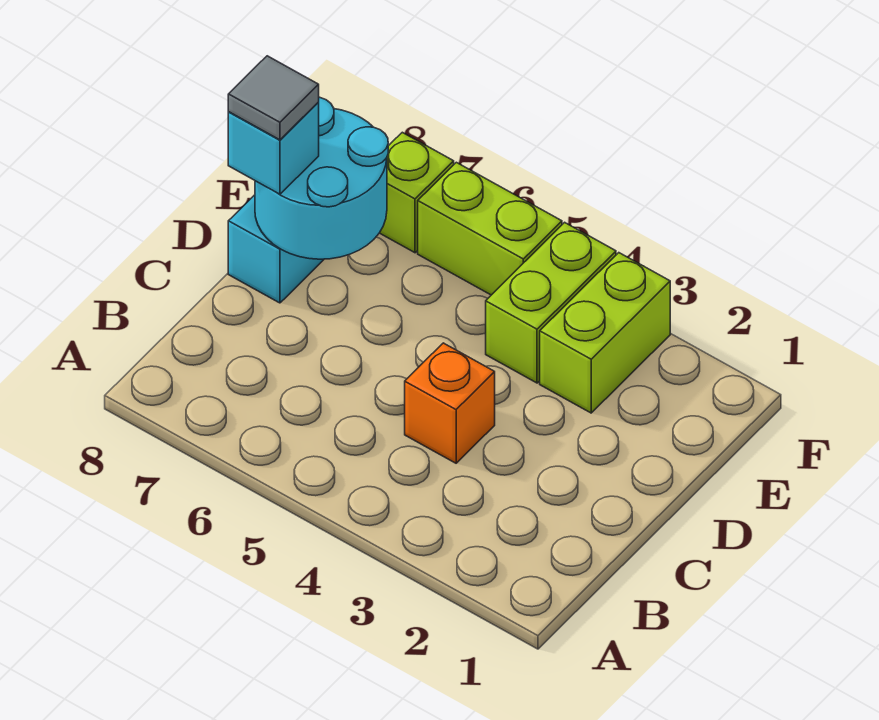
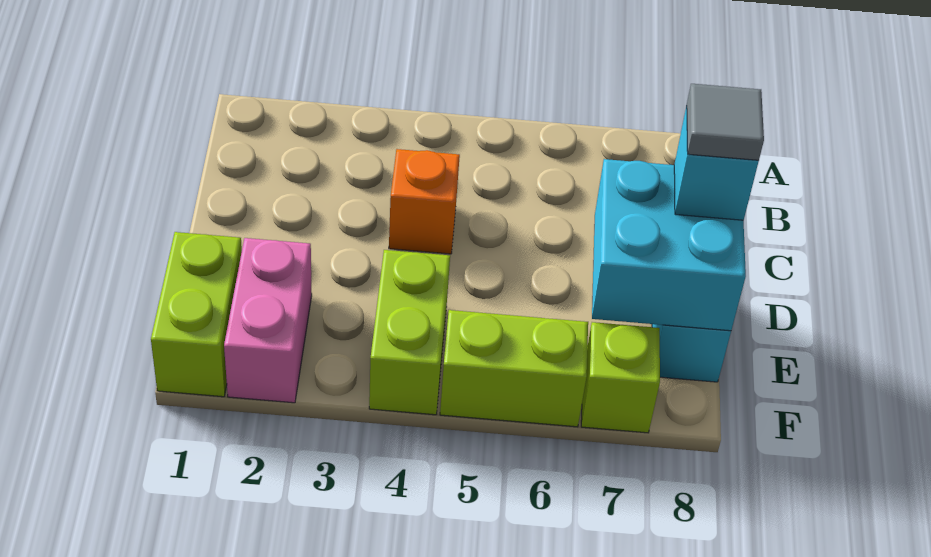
cyan 2x2 round brick [255,97,388,259] -> cyan 2x2 brick [592,159,746,331]
none -> pink 1x2 brick [224,238,312,403]
lime 1x2 brick [540,253,670,413] -> lime 1x2 brick moved to [151,232,242,397]

